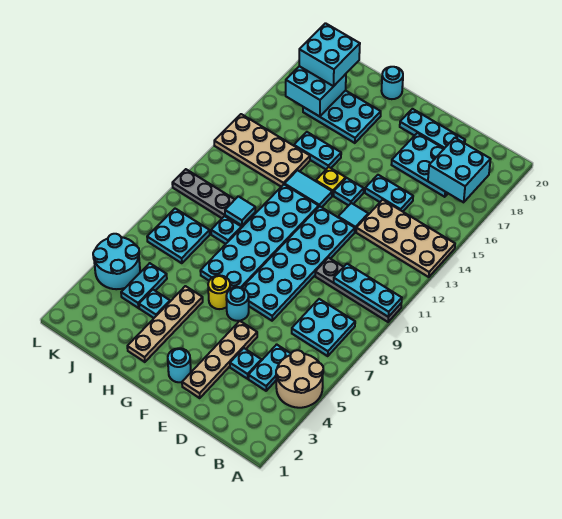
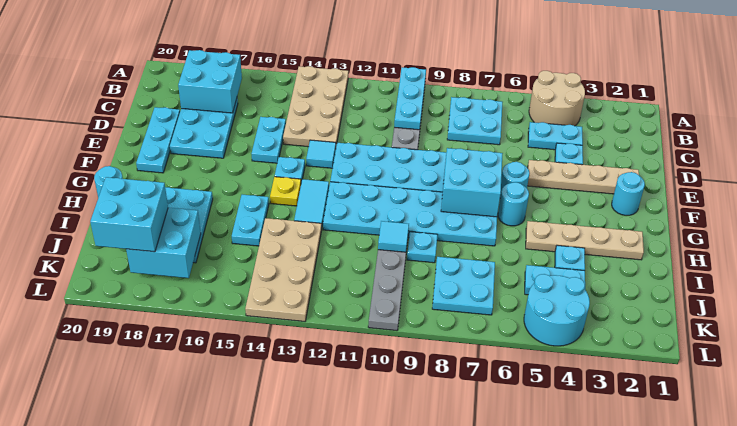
none -> cyan 2x2 brick [441,148,503,217]
yellow 1x1 round brick [208,275,230,309] -> cyan 1x1 round brick [498,182,529,226]

